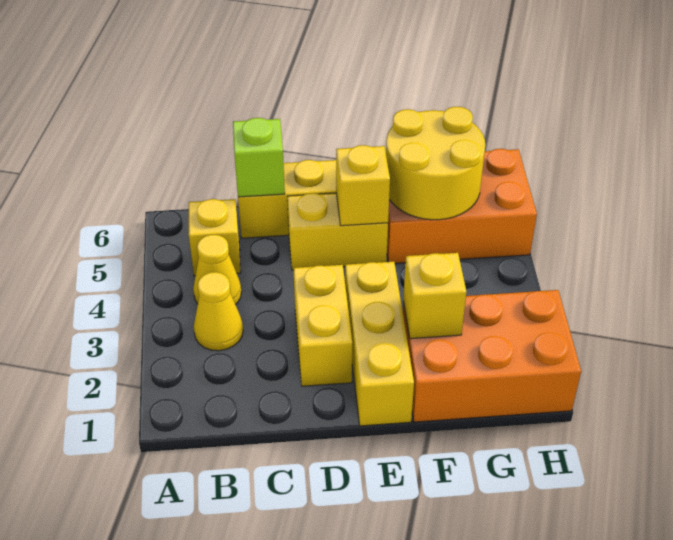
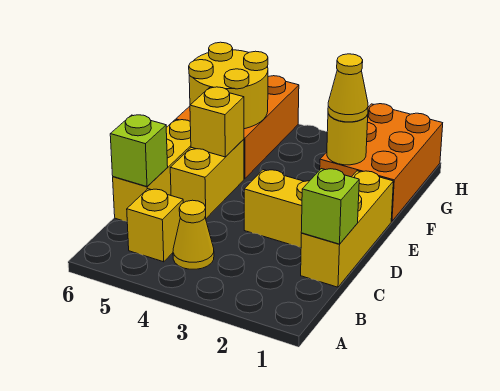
yellow 1x1 cone [194,272,243,351] -> yellow 1x1 cone moved to [328,54,368,122]
none -> lime 1x1 brick [301,169,359,244]
yellow 1x3 brick [345,262,414,426] -> yellow 1x3 brick turned to [301,171,393,287]
yellow 1x1 brick [403,253,466,339] -> yellow 1x1 round brick [327,114,368,165]

